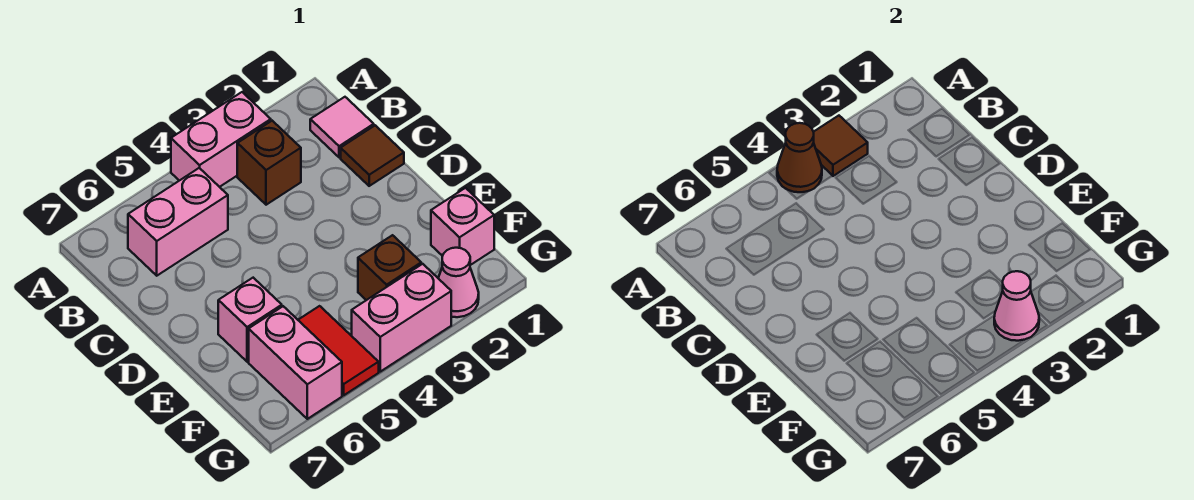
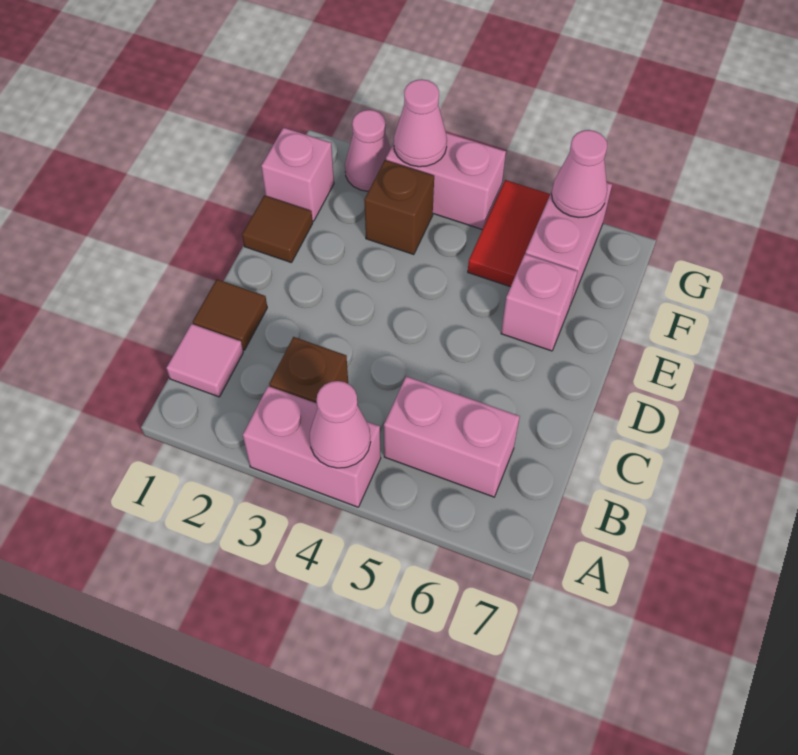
brown 1x1 tile [814,116,868,176] -> brown 1x1 tile moved to [242,195,313,263]
brown 1x1 cone [777,123,822,192] -> pink 1x1 cone [310,381,371,468]
none -> pink 1x1 cone [552,130,607,218]

